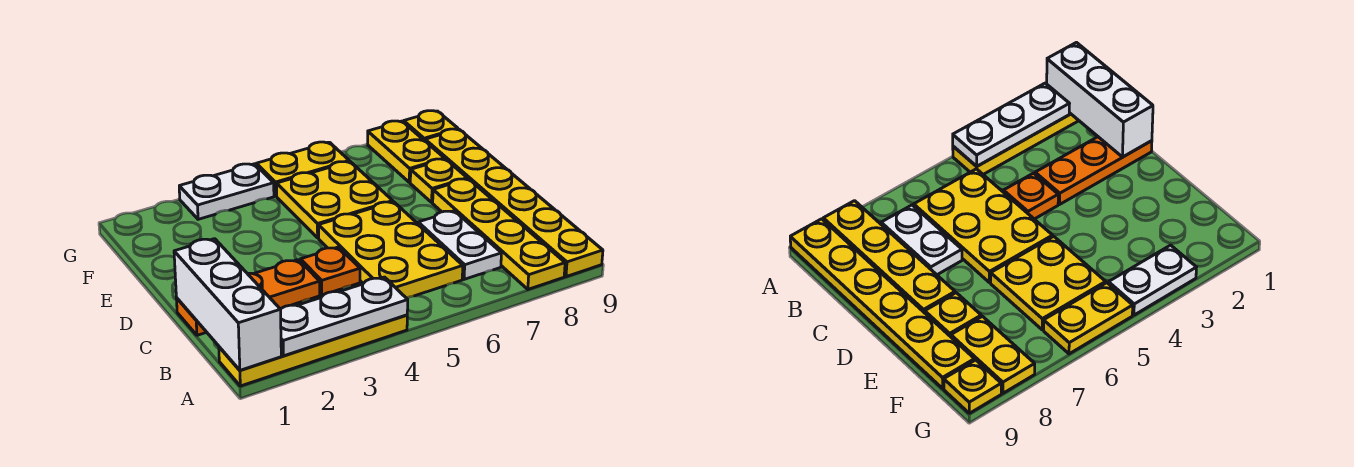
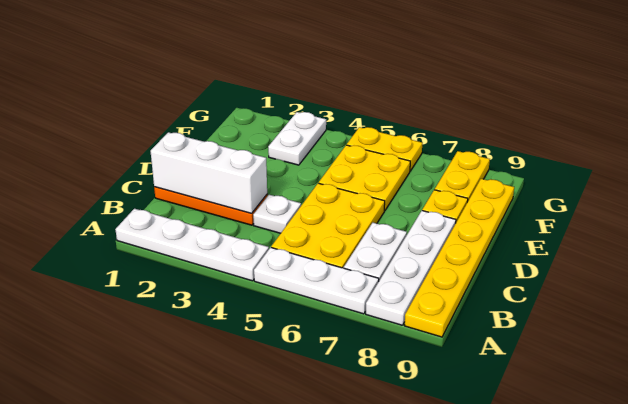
yellow 1x4 plate [219,315,407,386] -> white 1x4 plate [115,209,269,281]
white 1x3 brick [174,239,281,370] -> white 1x3 brick turned to [151,132,267,213]
white 1x3 plate [280,277,408,356] -> white 1x3 plate moved to [254,247,379,314]
yellow 1x4 plate [433,179,565,289] -> white 1x4 plate [366,211,456,325]
orange 1x1 plate [301,247,360,295] -> white 1x1 plate [253,195,301,233]
white 1x2 plate [179,164,274,219] -> white 1x2 plate turned to [268,112,326,165]
yellow 1x1 plate [404,111,458,141] -> none

